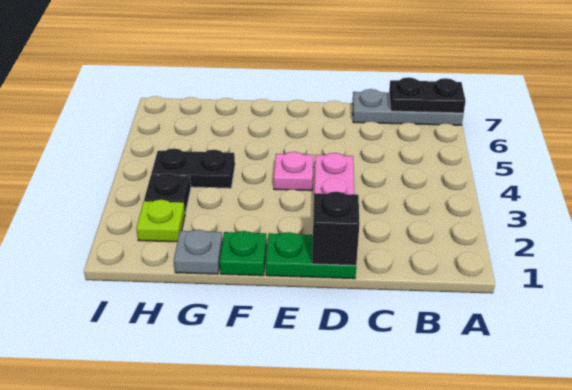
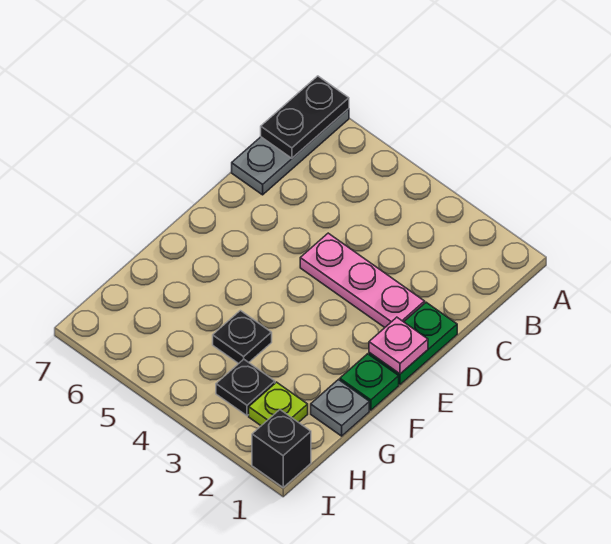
black 1x1 brick [312,191,360,265] -> black 1x1 brick moved to [252,410,311,487]
pink 1x1 plate [274,152,313,191] -> pink 1x1 plate moved to [369,317,428,374]
black 1x2 plate [151,148,235,188] -> black 1x1 plate [213,311,272,364]

